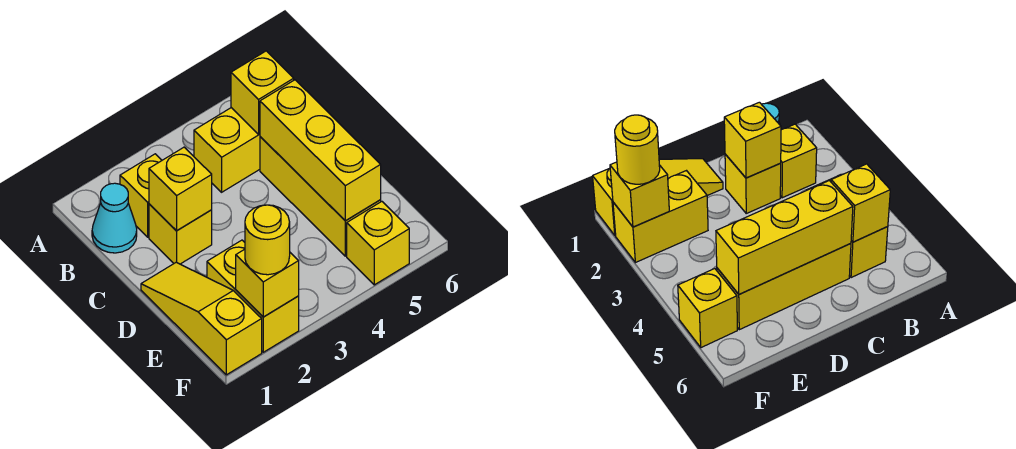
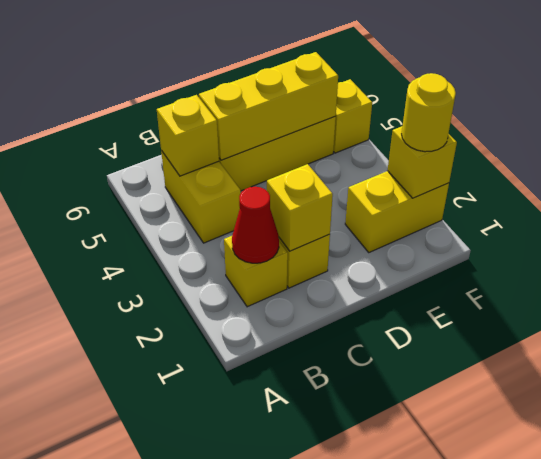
cyan 1x1 cone [92,183,137,253] -> none
none -> red 1x1 cone [232,187,279,263]
yellow 1x3 slope [141,262,262,375] -> none

